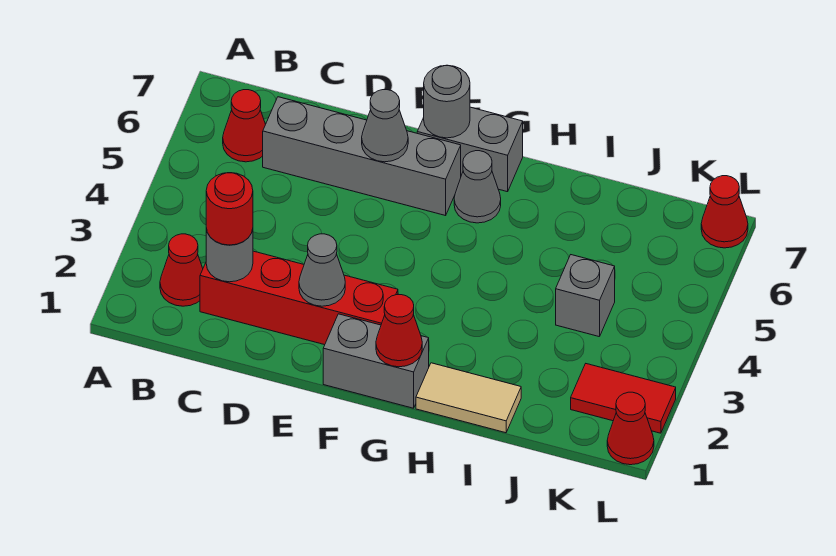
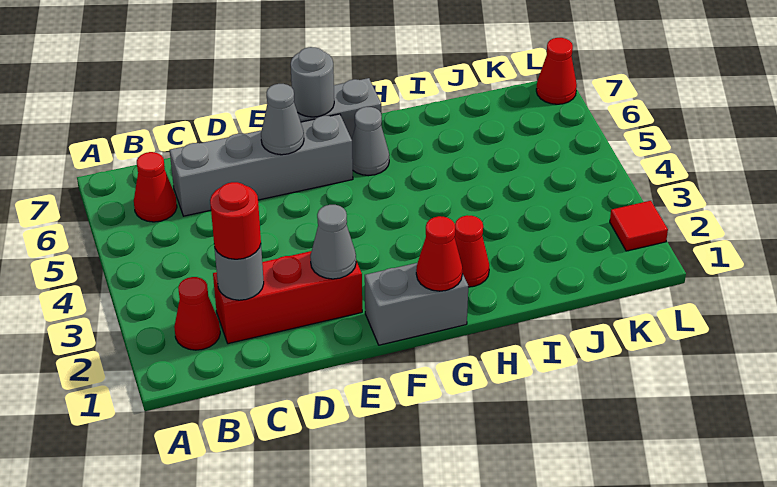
red 1x4 brick [200,251,398,345] -> red 1x3 brick [213,251,362,344]
tan 1x2 tile [416,363,521,433] -> none
grey 1x1 brick [556,255,615,337] -> none
red 1x2 tile [571,364,676,433] -> red 1x1 tile [610,201,668,251]
red 1x1 cone [607,392,654,465] -> red 1x1 cone moved to [454,215,489,287]

